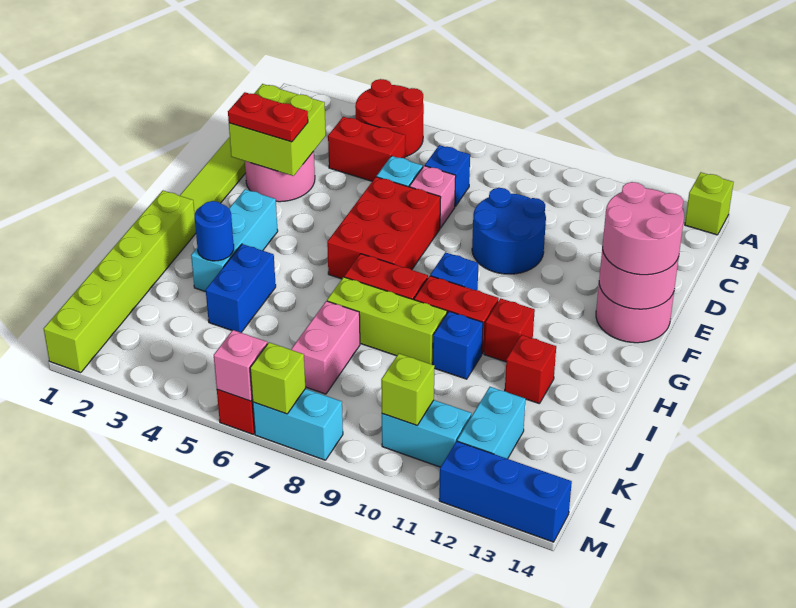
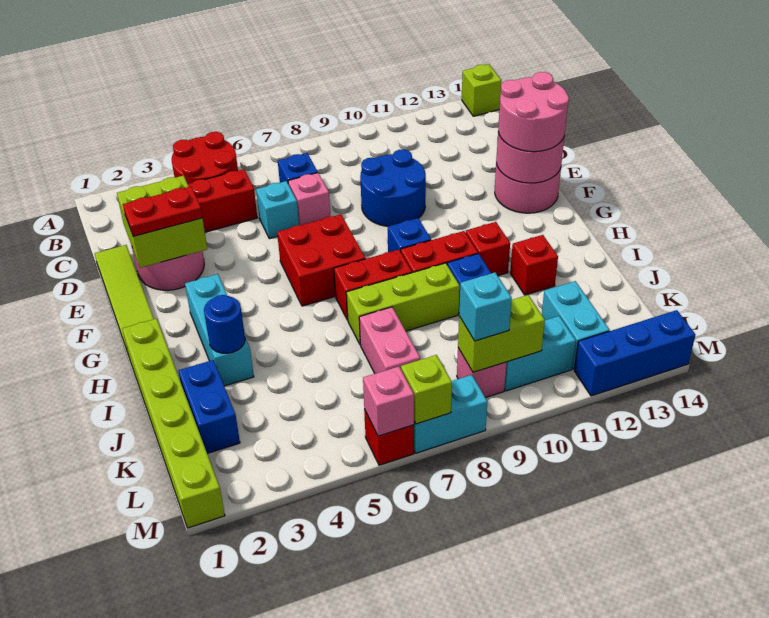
red 2x3 brick [327,177,441,279] -> red 2x2 brick [277,214,365,306]
blue 1x2 brick [206,244,276,332] -> blue 1x2 brick moved to [178,360,240,454]
none -> pink 1x1 brick [457,348,507,398]
none -> cyan 1x1 brick [459,273,512,341]
lime 1x1 brick [381,354,435,425] -> lime 1x2 brick [458,295,545,372]

